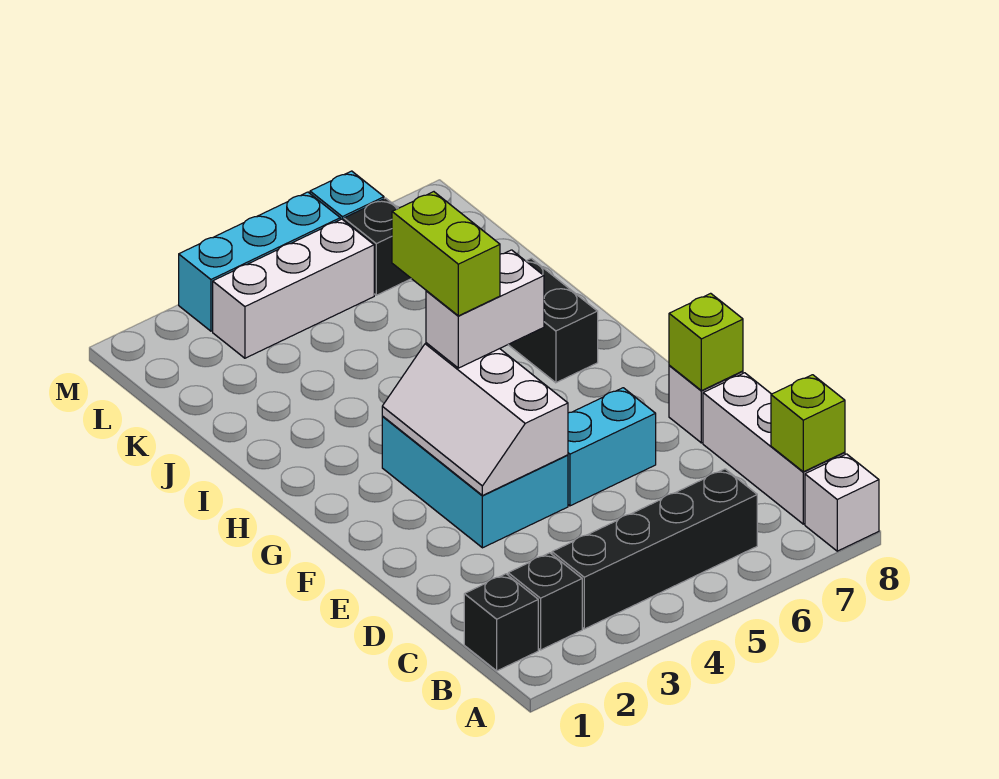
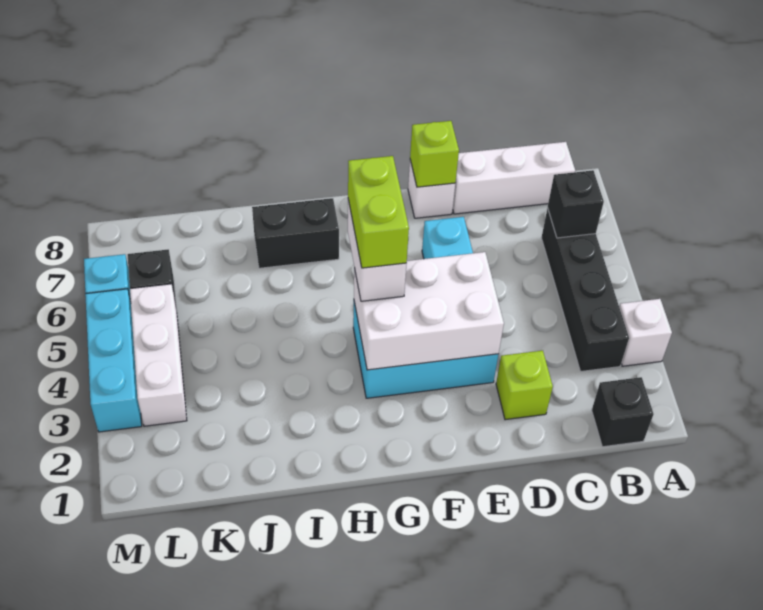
white 1x1 brick [805,454,879,551] -> white 1x1 brick moved to [619,299,672,366]
black 1x1 brick [508,553,582,650] -> black 1x1 brick moved to [548,170,604,238]
lime 1x1 brick [771,375,845,472] -> lime 1x1 brick moved to [496,351,553,420]
white 2x3 slope [382,343,568,496] -> white 2x3 brick [354,252,504,370]
lime 1x2 brick [392,192,500,316] -> lime 1x2 brick turned to [348,156,409,268]

